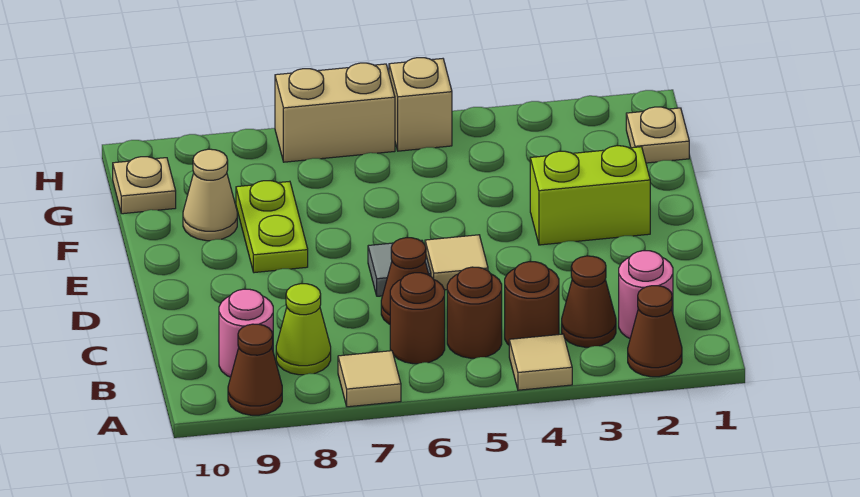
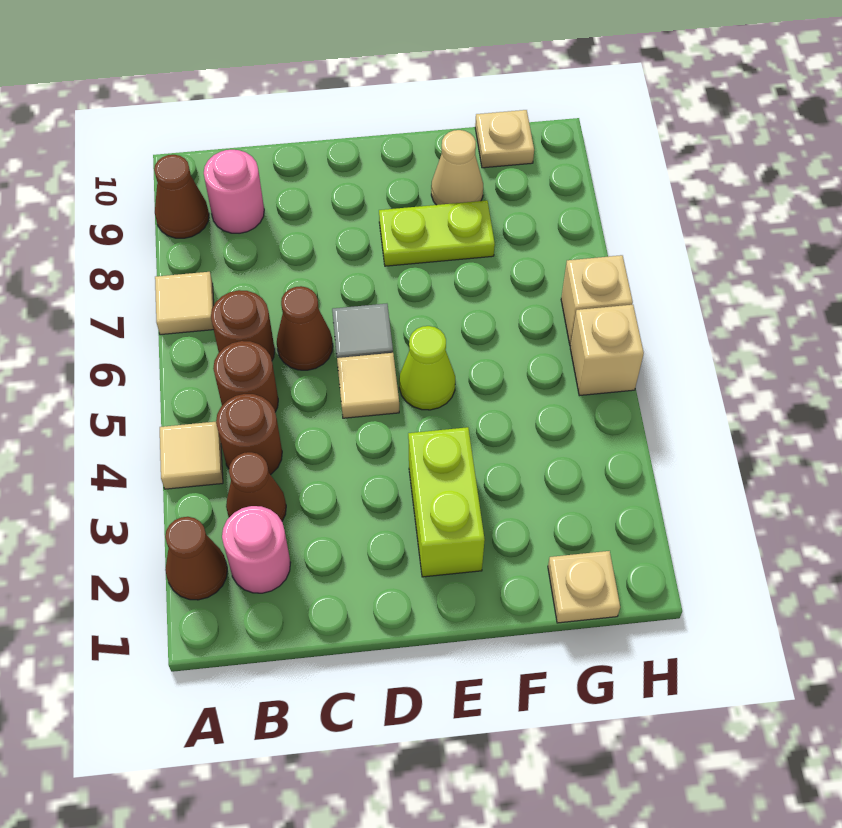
lime 1x1 cone [276,284,331,375] -> lime 1x1 cone moved to [399,326,455,410]
tan 1x2 brick [275,63,395,162] -> tan 1x1 brick [561,255,633,346]

